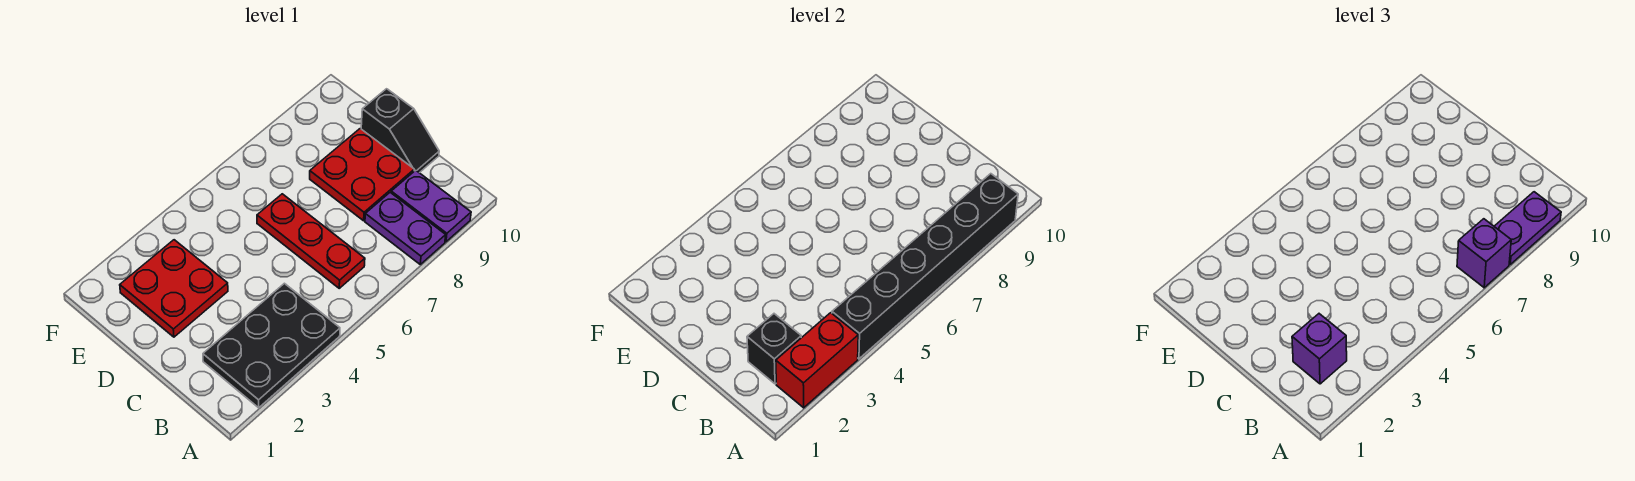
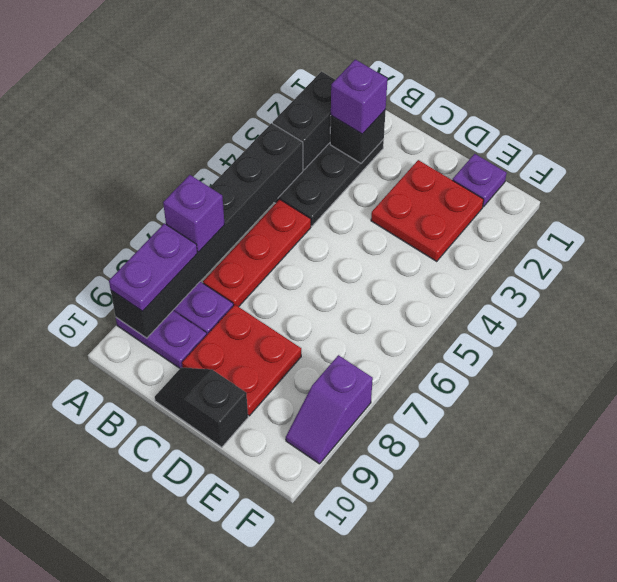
red 1x2 brick [776,313,858,408] -> black 1x2 brick [273,72,335,170]
red 1x3 plate [257,194,365,288] -> red 1x3 plate turned to [203,199,311,307]
none -> purple 1x1 plate [453,154,507,207]
none -> purple 1x2 slope [286,355,373,464]

